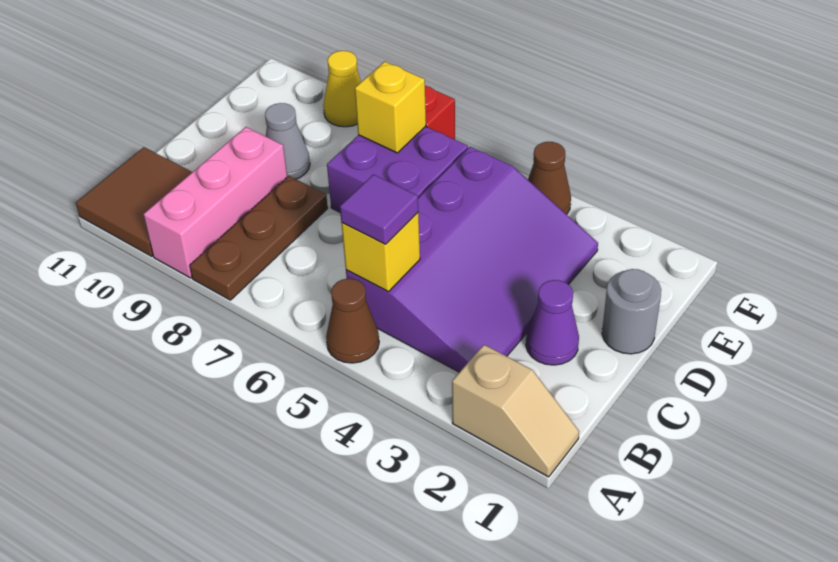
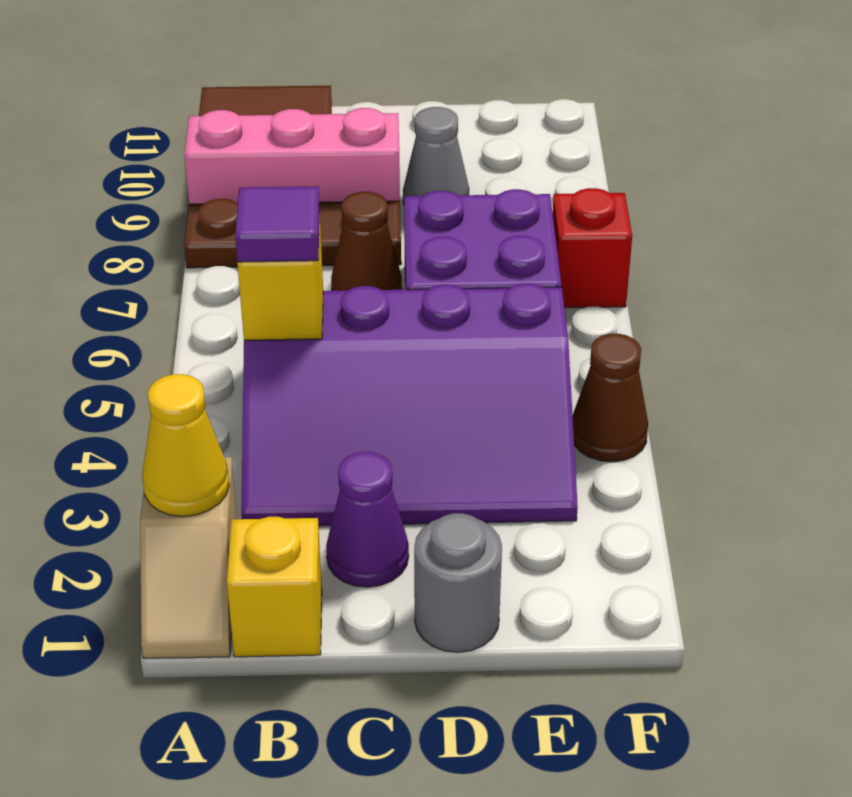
brown 1x1 cone [326,279,379,363] -> brown 1x1 cone moved to [331,192,402,291]
yellow 1x1 brick [355,61,426,153] -> yellow 1x1 brick moved to [227,517,322,657]
yellow 1x1 cone [323,51,361,127] -> yellow 1x1 cone moved to [142,374,229,516]

